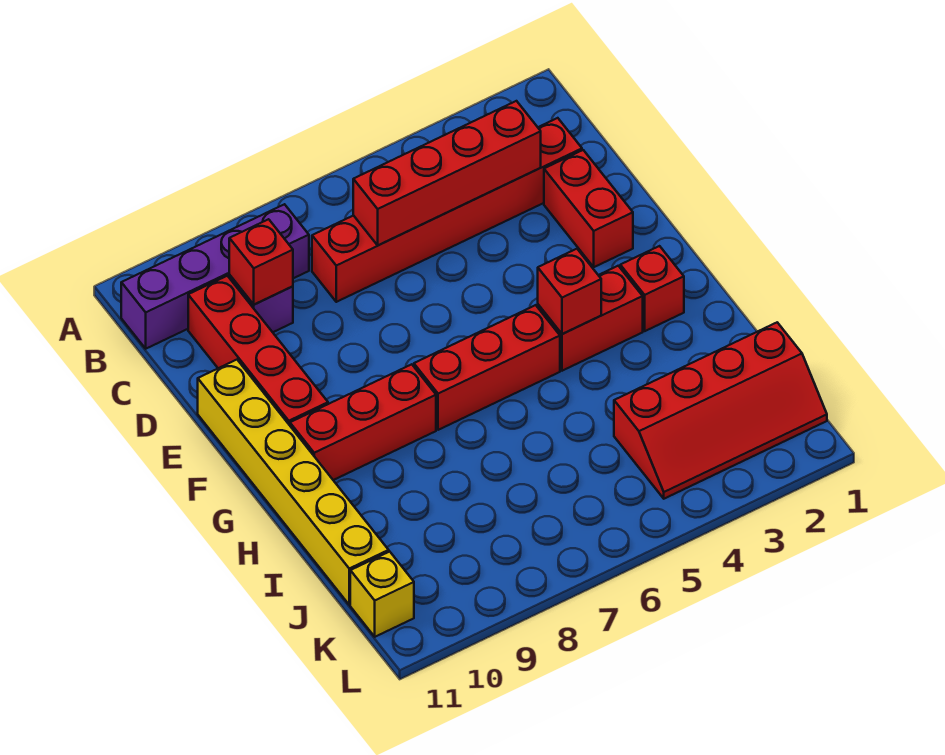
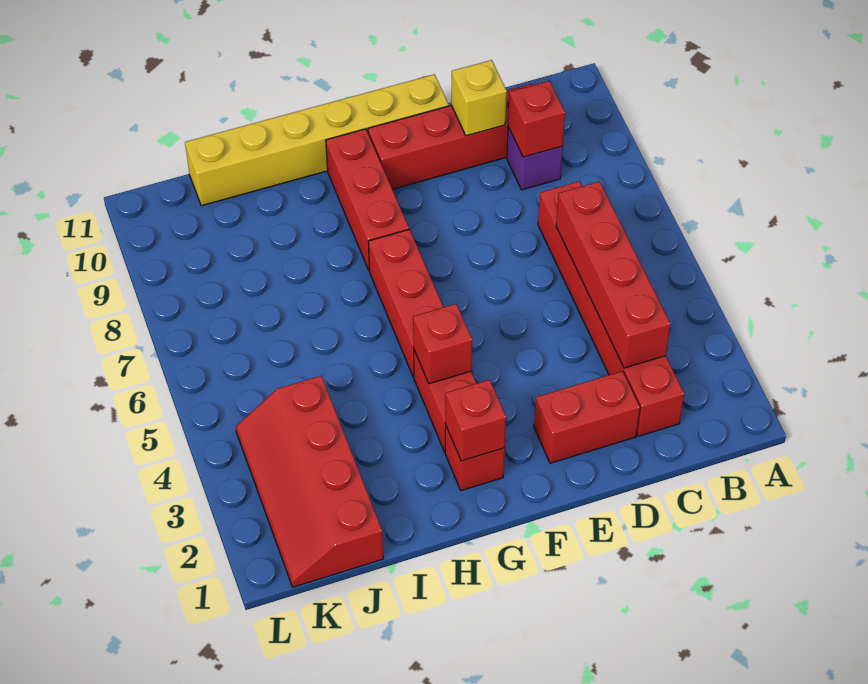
purple 1x4 brick [121,204,309,349] -> none
none -> red 1x1 brick [446,380,506,461]
yellow 1x1 brick [350,552,414,637] -> yellow 1x1 brick moved to [451,60,507,136]

